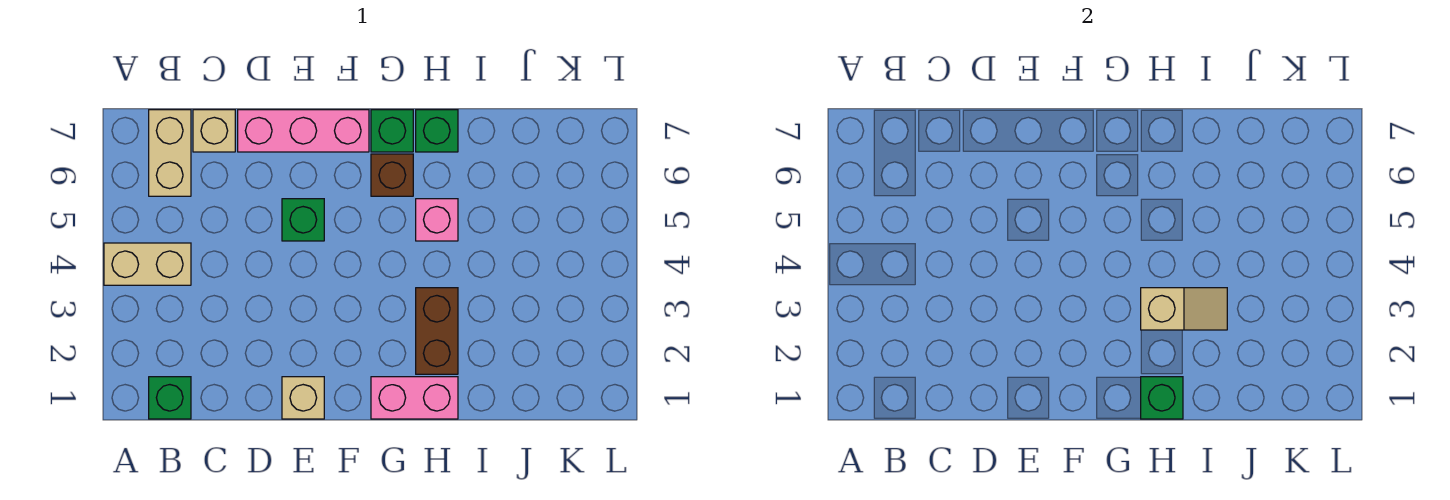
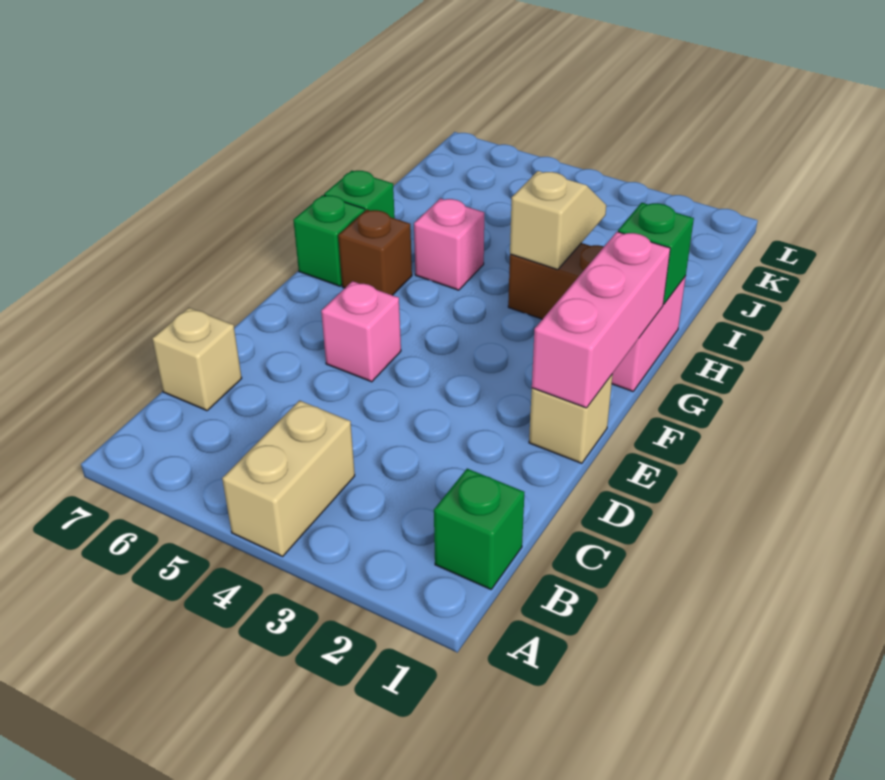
tan 1x2 brick [149,110,191,196] -> none
pink 1x3 brick [238,110,369,152] -> pink 1x3 brick moved to [532,232,670,408]
green 1x1 brick [282,199,324,241] -> pink 1x1 brick [321,281,401,382]

